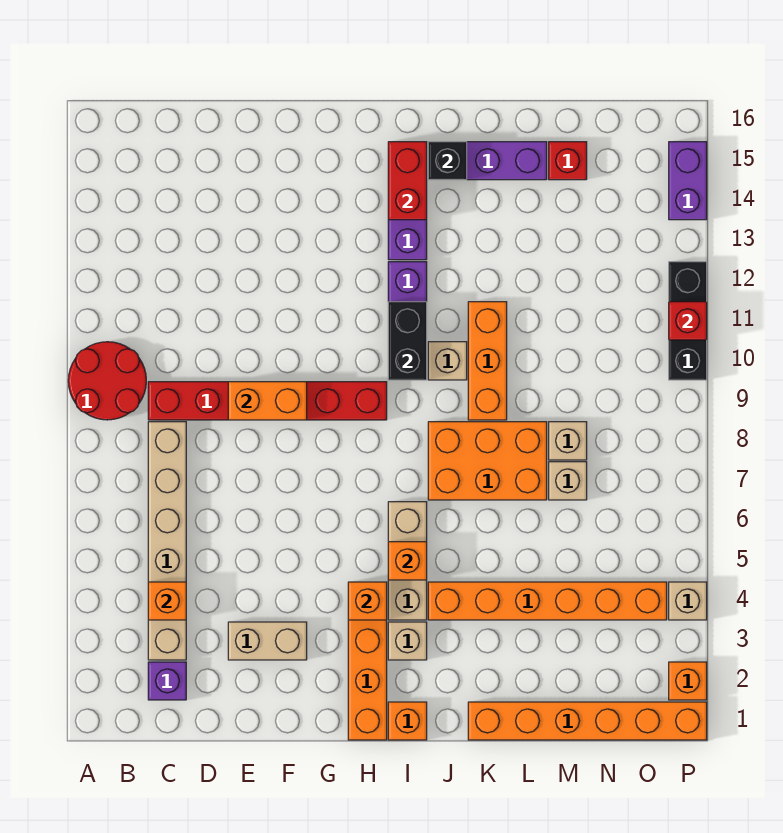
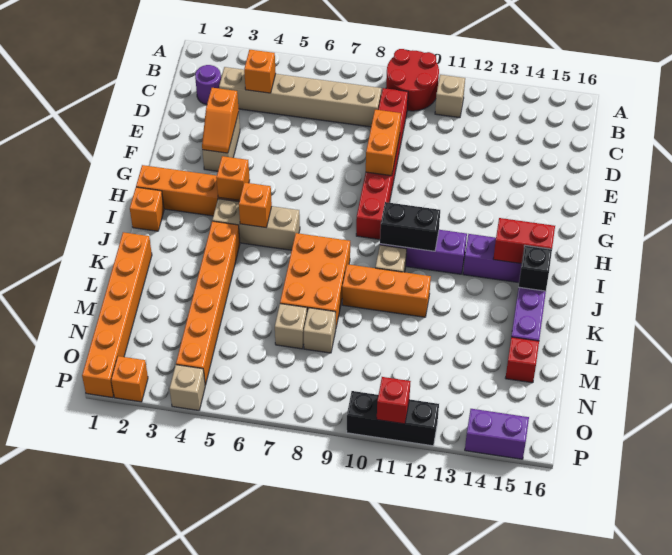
purple 1x1 brick [148,662,186,700] -> purple 1x1 round brick [195,65,221,105]
none -> orange 1x2 slope [202,88,239,153]
tan 1x1 brick [388,622,427,660] -> tan 1x1 brick moved to [435,75,465,118]

